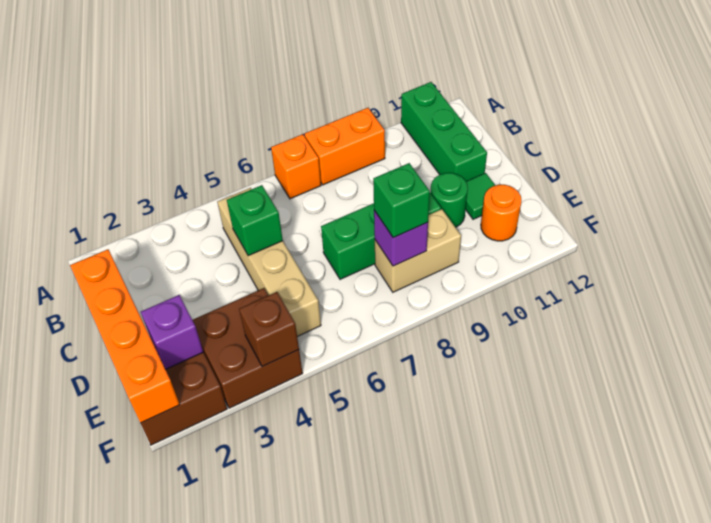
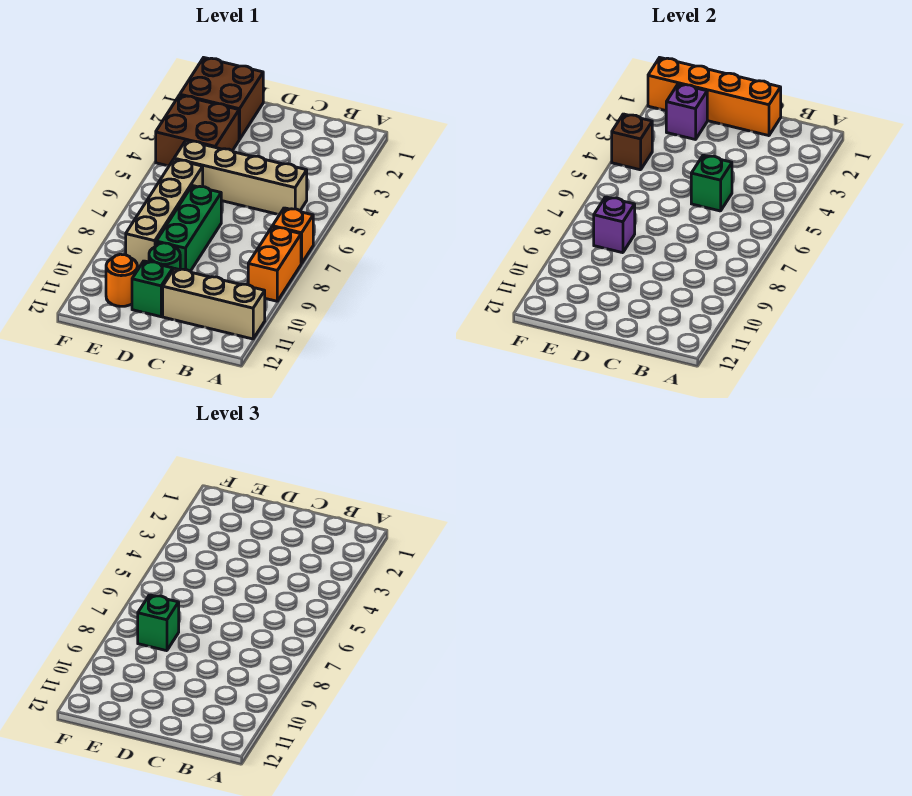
green 1x3 brick [401,82,487,181] -> tan 1x3 brick [163,268,265,339]
green 1x1 tile [466,173,495,219] -> green 1x1 brick [132,261,173,317]
tan 1x2 brick [375,209,461,292] -> tan 1x4 brick [126,159,203,268]

